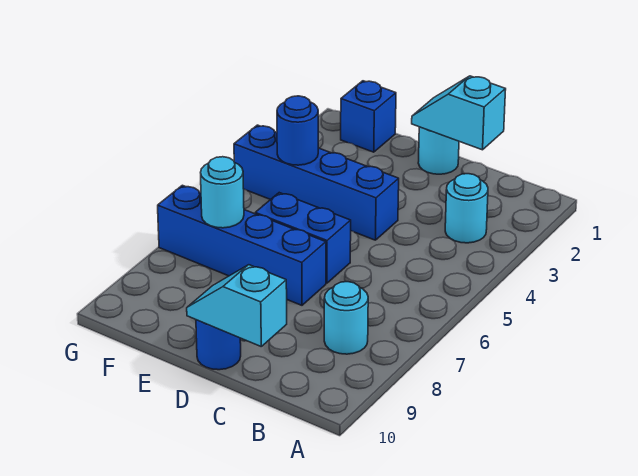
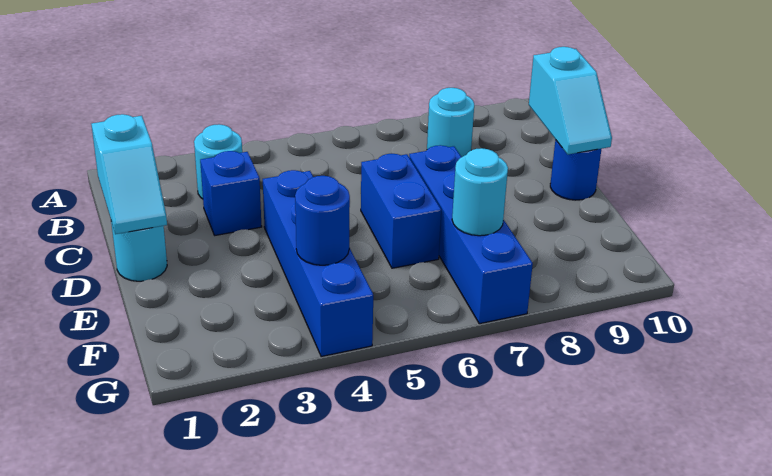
blue 1x1 brick [341,81,396,152] -> blue 1x1 brick moved to [200,151,262,235]

